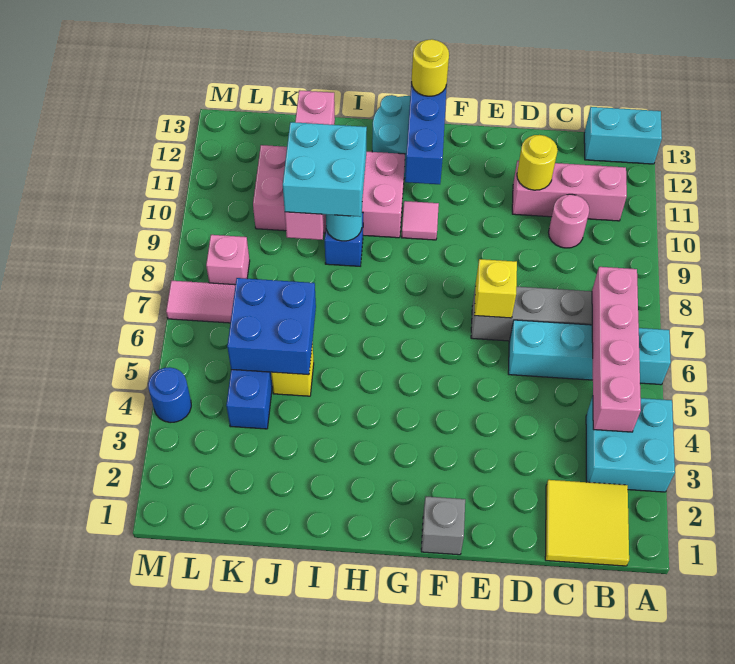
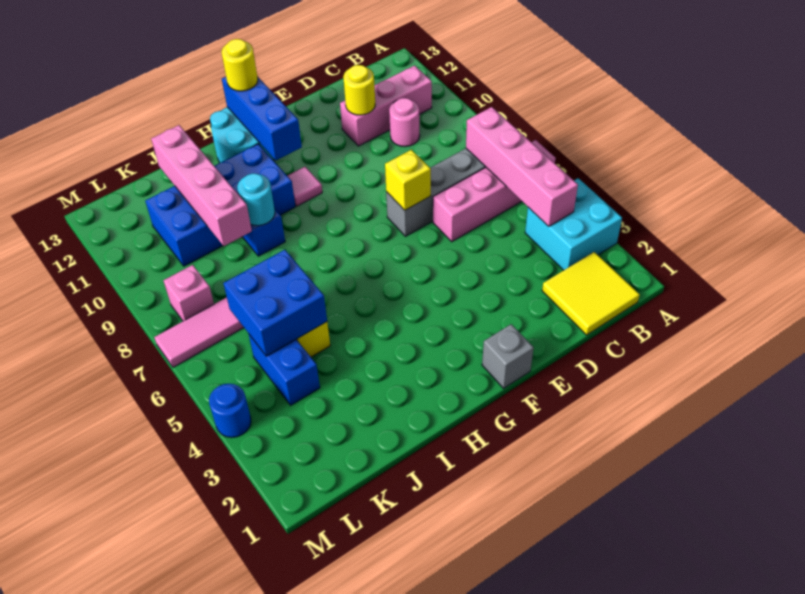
cyan 1x4 brick [508,320,671,385] -> pink 1x4 brick [433,140,555,242]
cyan 1x2 brick [584,107,662,164] -> none
pink 2x4 brick [253,145,405,238] -> blue 2x4 brick [145,144,295,266]
cyan 2x2 brick [283,122,367,217] -> none

